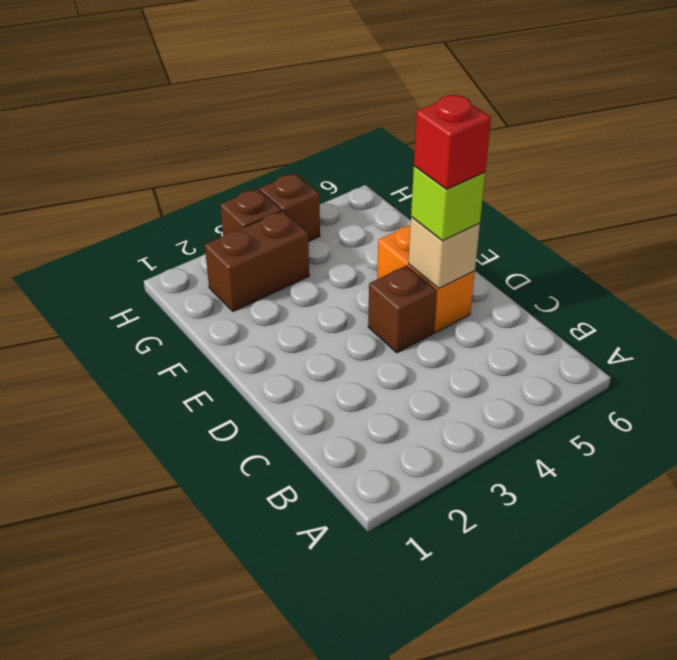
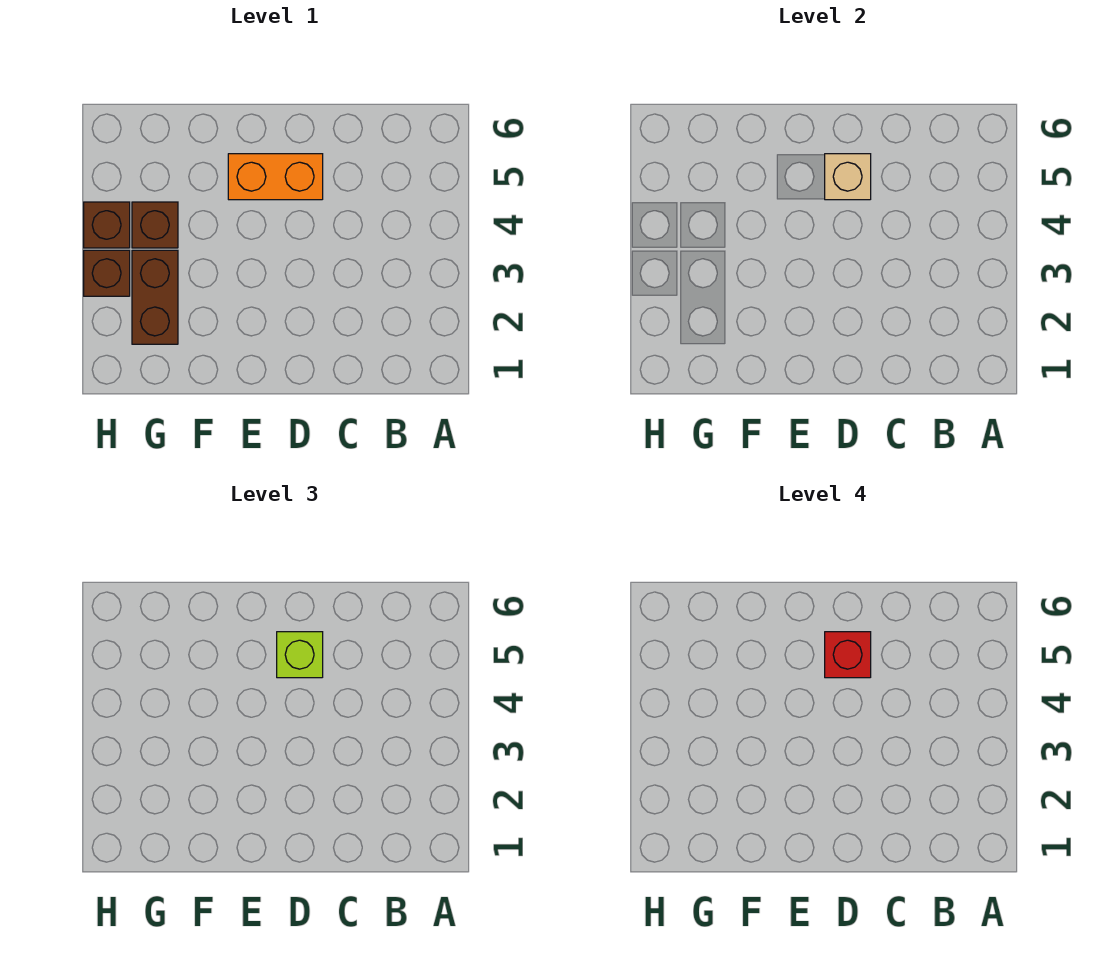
brown 1x1 brick [368,265,437,353] -> brown 1x1 brick moved to [132,202,178,248]

